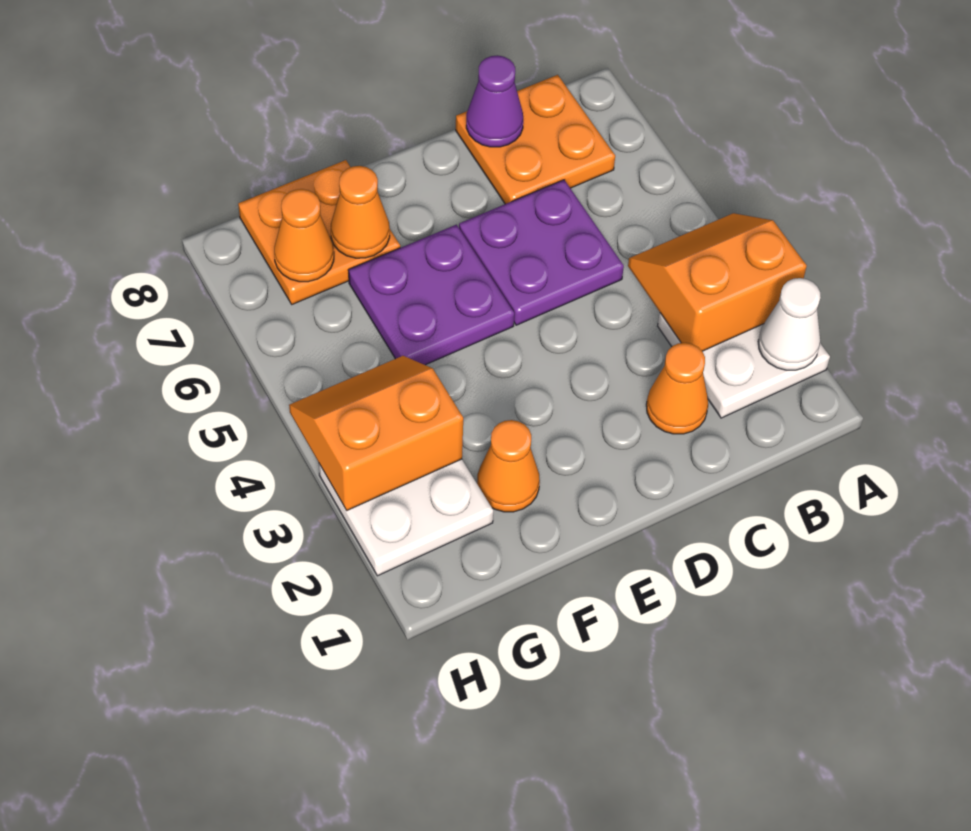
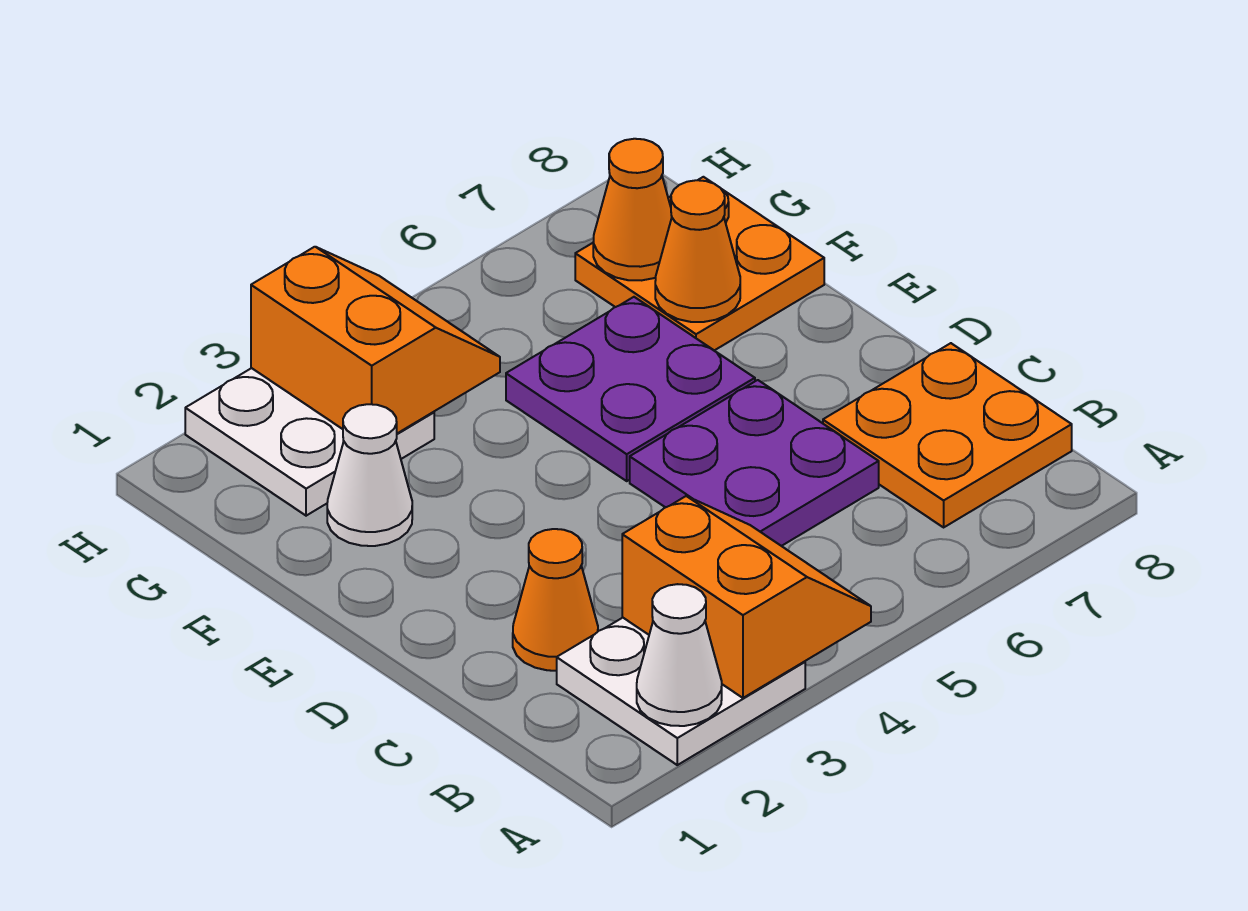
purple 1x1 cone [466,55,523,147] -> none
orange 1x1 cone [477,420,540,512] -> white 1x1 cone [327,404,412,546]

